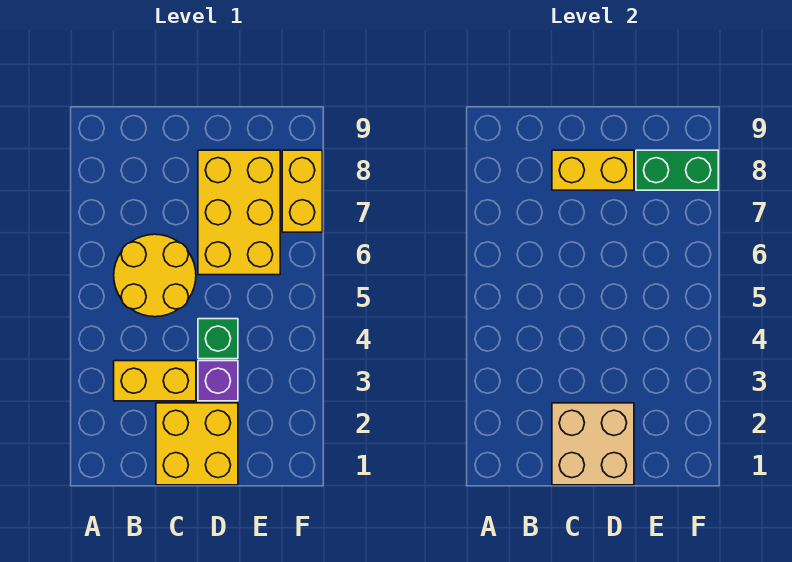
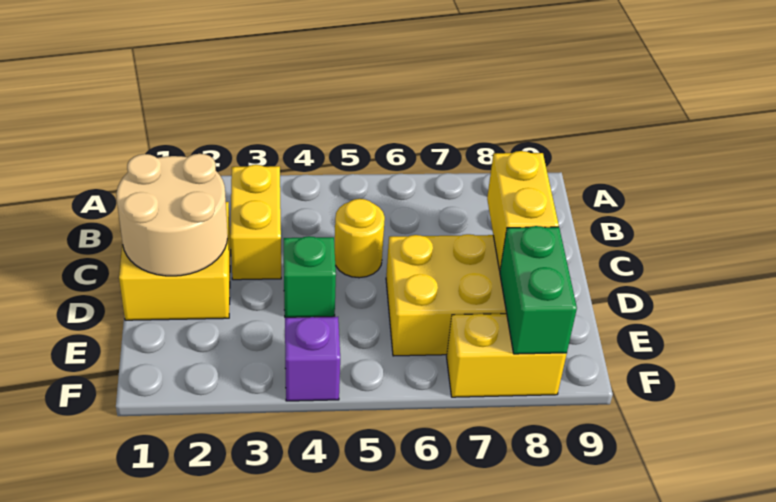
yellow 2x2 round brick [114,234,196,317] -> yellow 1x1 round brick [335,199,385,278]
tan 2x2 brick [552,403,634,485] -> tan 2x2 round brick [116,154,228,276]
purple 1x1 brick [198,361,238,401] -> purple 1x1 brick moved to [285,317,340,401]

